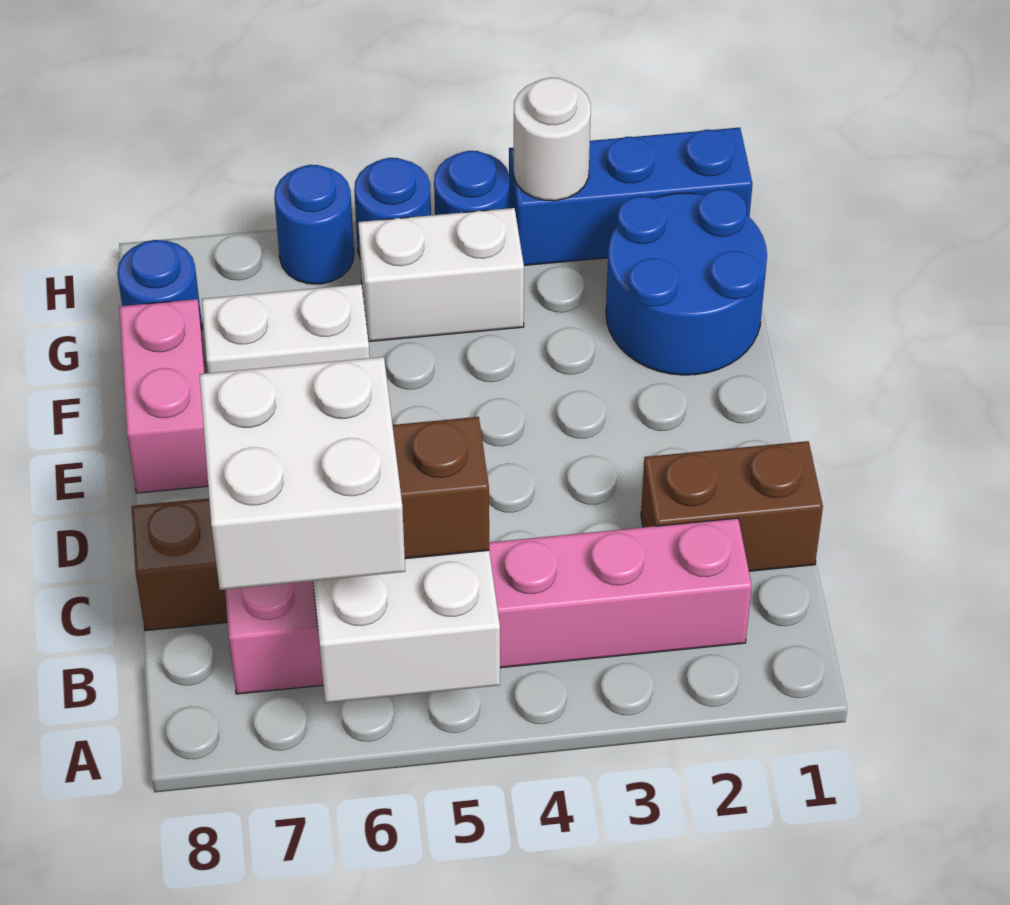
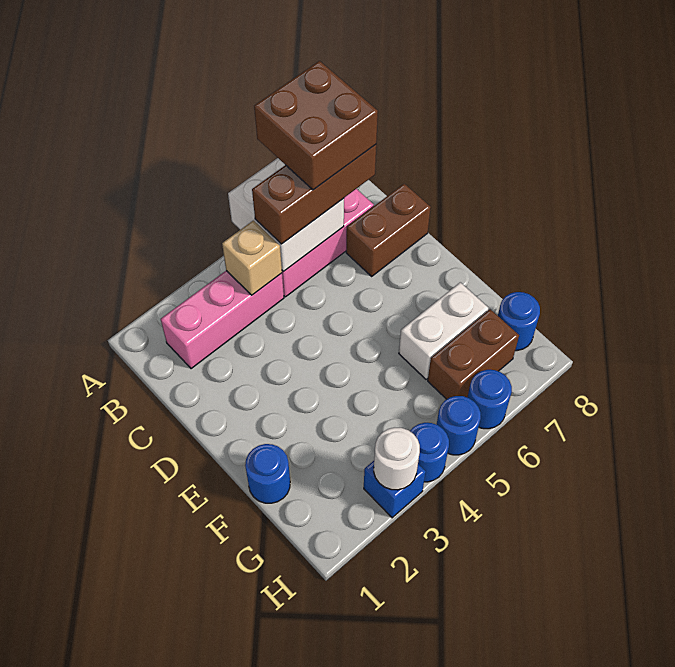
white 2x2 brick [200,357,405,590] -> brown 2x2 brick [254,61,378,190]
none -> tan 1x1 brick [222,221,282,295]
brown 1x2 brick [641,441,823,571] -> brown 1x2 brick moved to [428,309,519,399]
pink 1x2 brick [119,299,208,493] -> none
blue 2x2 round brick [606,189,767,375] -> blue 1x1 round brick [245,444,290,503]
white 1x2 brick [358,208,524,341] -> none
blue 1x3 brick [509,128,752,265] -> blue 1x1 brick [364,461,426,518]

